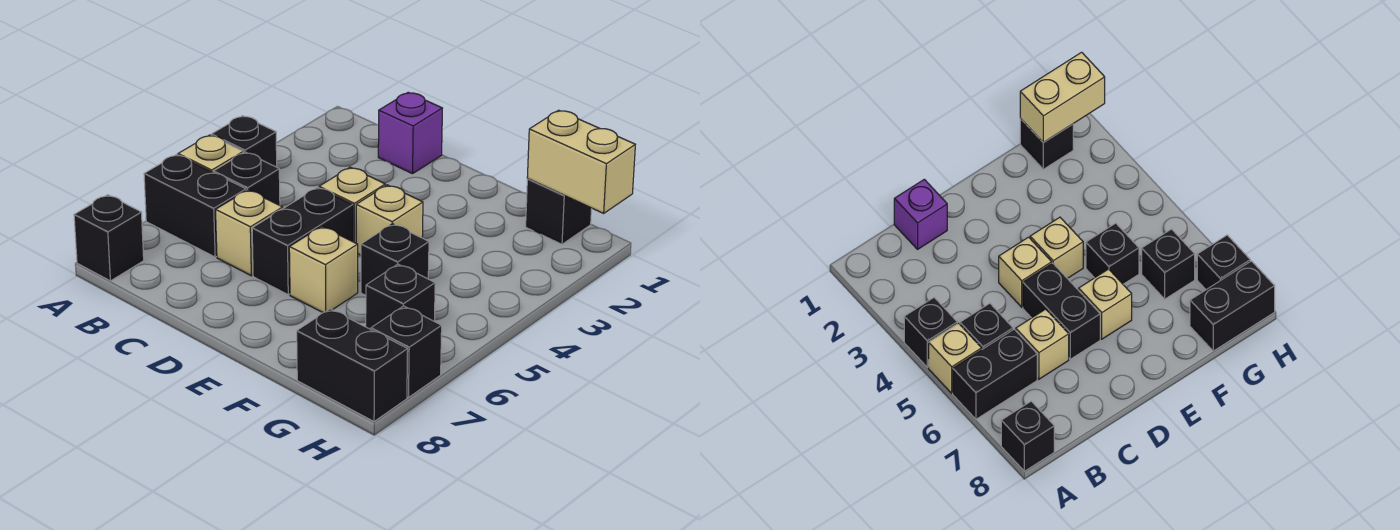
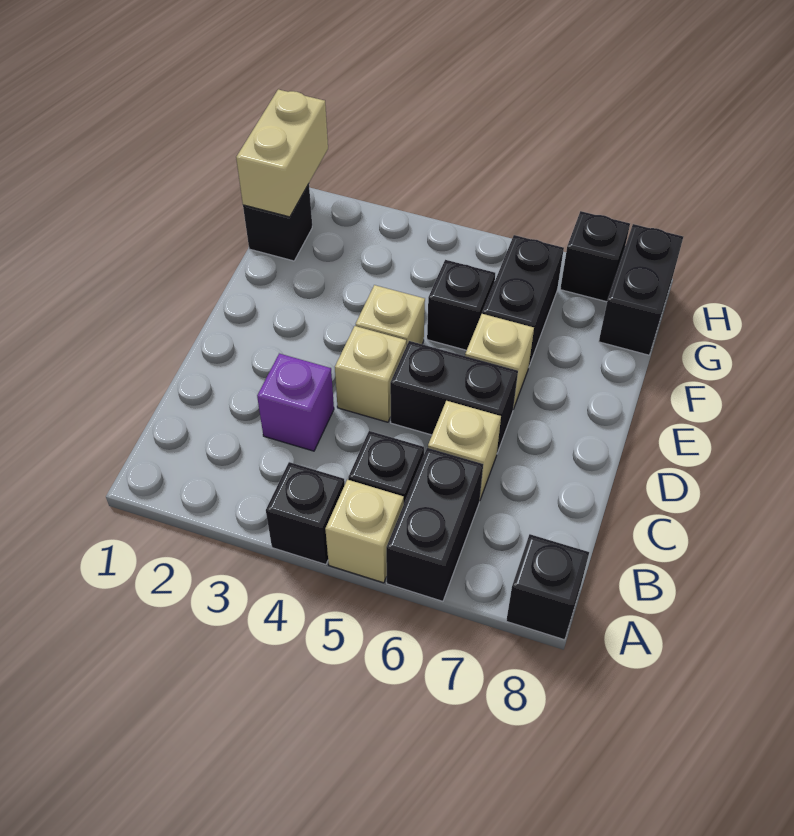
purple 1x1 brick [378,92,442,174] -> purple 1x1 brick moved to [257,354,334,451]
black 1x1 brick [366,264,435,330] -> black 1x2 brick [482,235,564,366]

